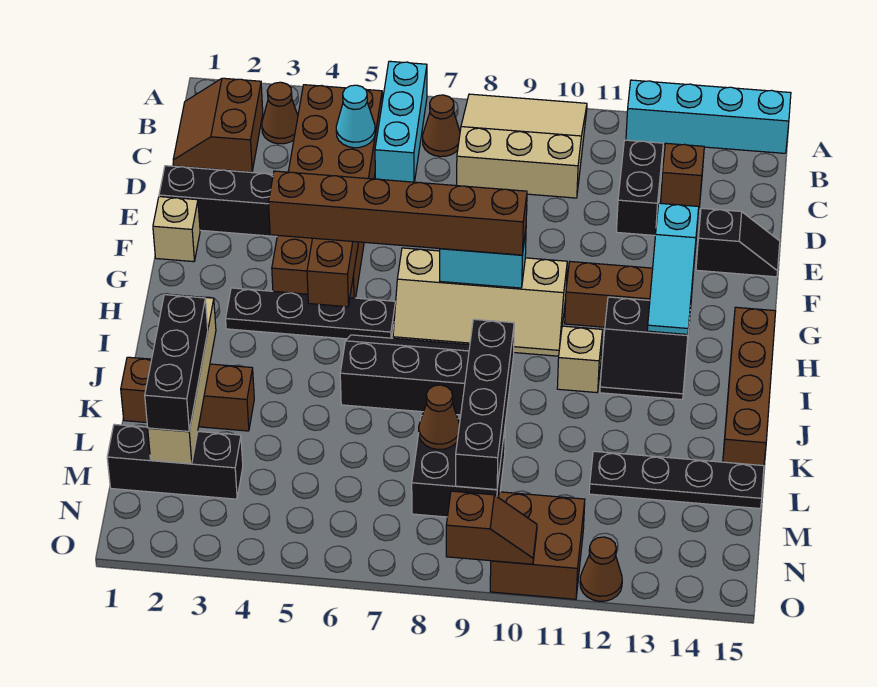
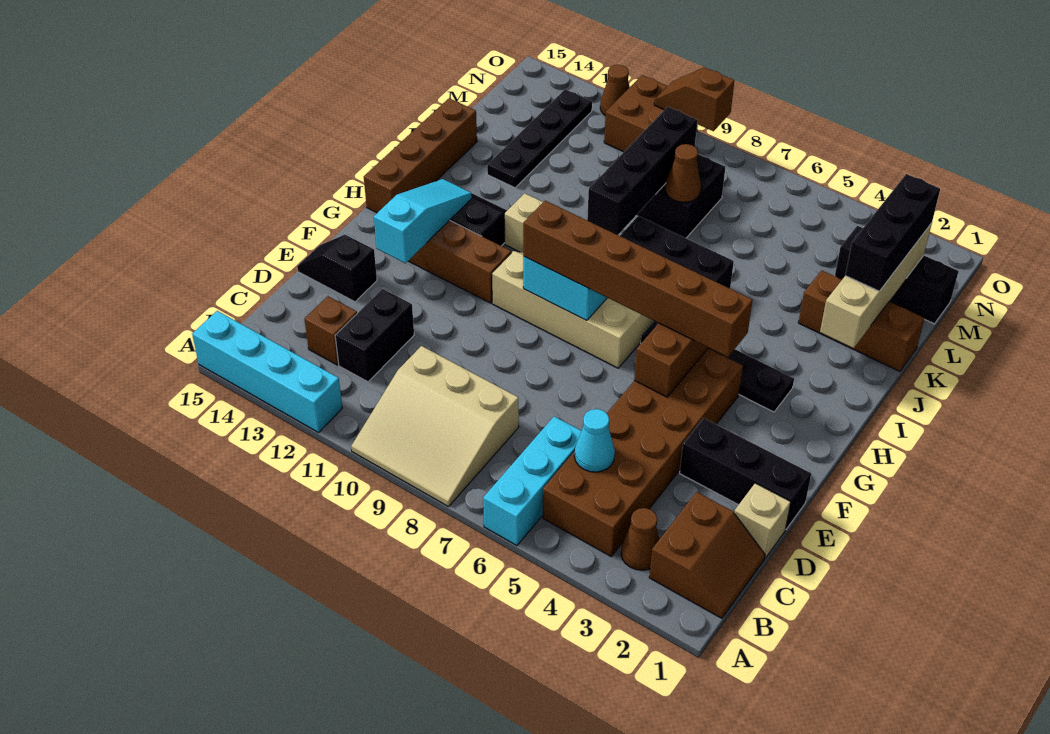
brown 1x1 cone [423,95,460,157] -> none
tan 1x1 brick [153,197,200,262] -> tan 1x1 brick moved to [734,483,791,558]
black 1x4 plate [589,451,764,509] -> black 1x4 plate turned to [487,89,592,188]

